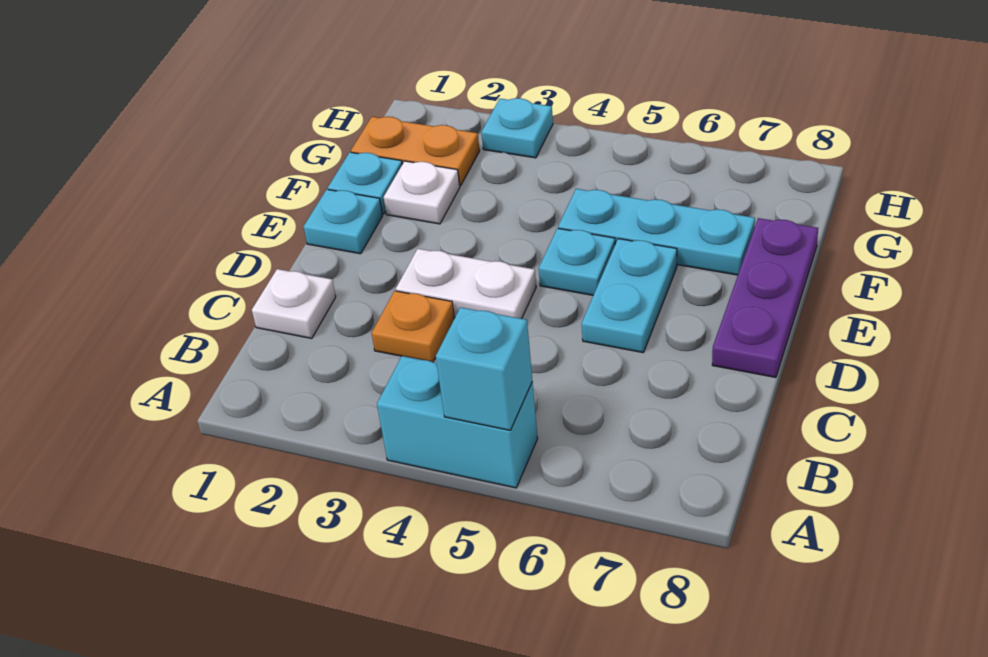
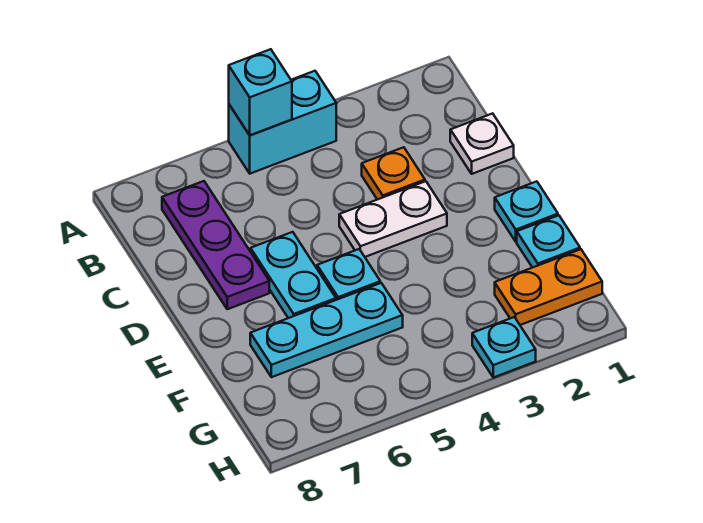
purple 1x3 plate [712,218,818,377] -> purple 1x3 plate moved to [162,181,269,309]
white 1x1 plate [384,161,460,224] -> none

